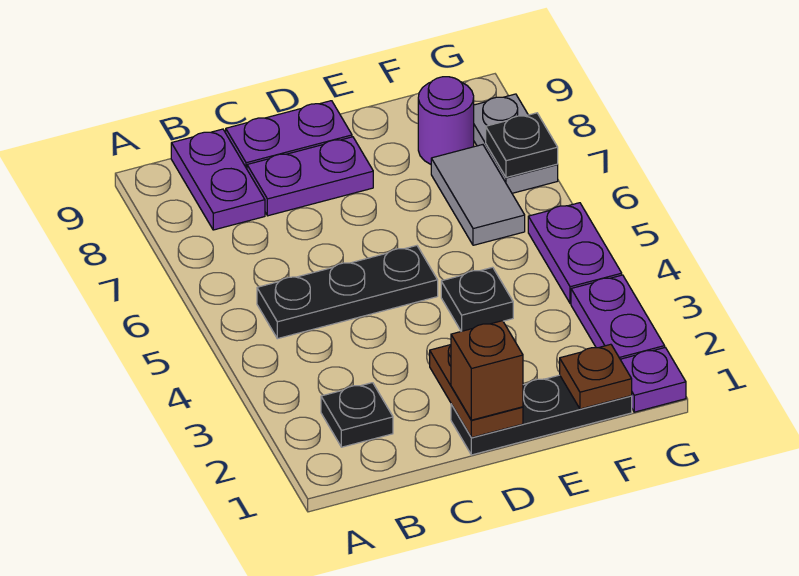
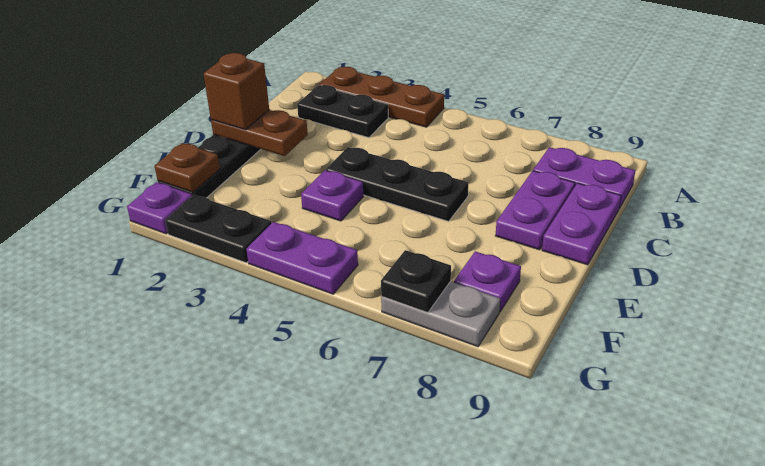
none -> brown 1x3 plate [319,67,444,127]
black 1x1 plate [321,383,393,447] -> black 1x2 plate [297,85,388,138]
black 1x3 plate [257,246,438,339] -> black 1x3 plate turned to [326,147,468,221]
black 1x1 plate [441,267,513,331] -> purple 1x1 plate [301,170,363,221]
grey 1x2 tile [431,145,525,245] -> none
purple 1x1 round brick [418,77,474,164] -> purple 1x1 plate [454,251,521,312]
purple 1x2 plate [571,275,665,359] -> black 1x2 plate [165,195,271,263]

